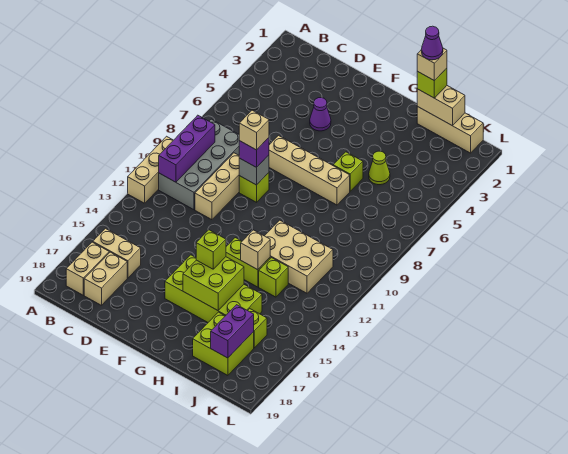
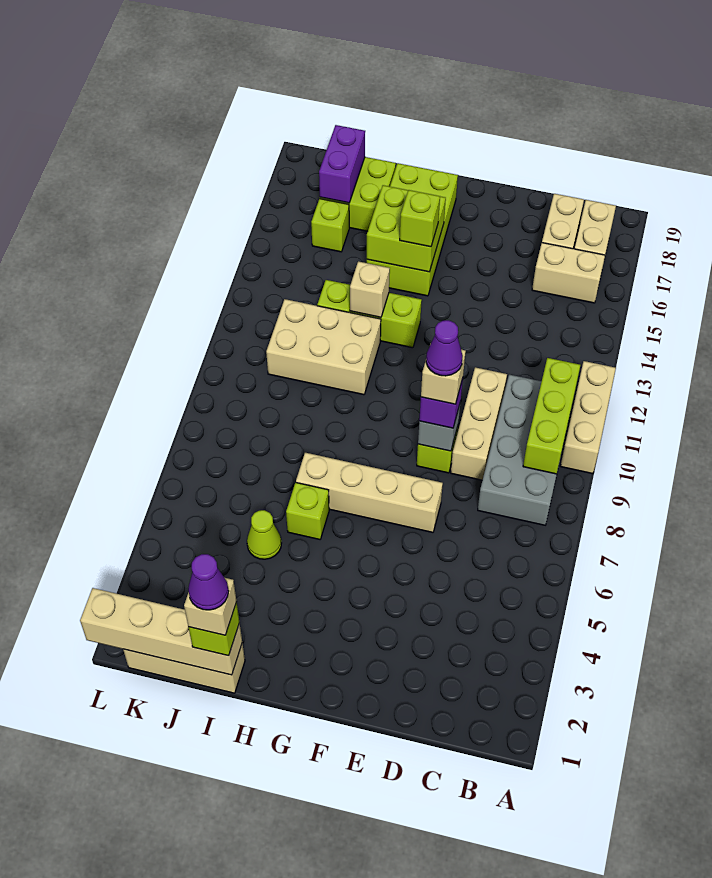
purple 1x3 brick [159,115,215,182] -> lime 1x3 brick [523,358,580,474]
purple 1x1 cone [310,98,331,131] -> purple 1x1 cone moved to [426,320,463,376]
lime 2x4 brick [165,255,262,322] -> lime 2x4 brick turned to [367,163,458,296]
tan 1x2 brick [417,86,465,126] -> tan 1x4 brick [80,588,242,675]

